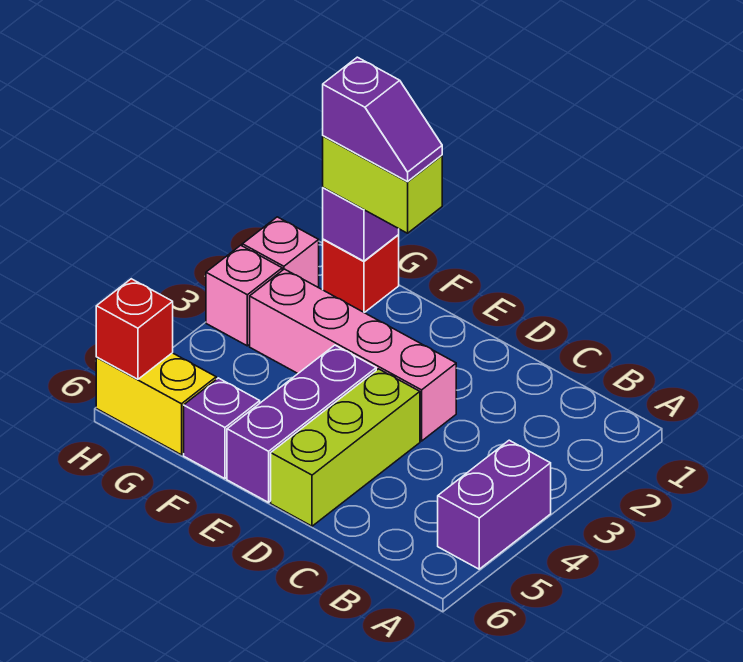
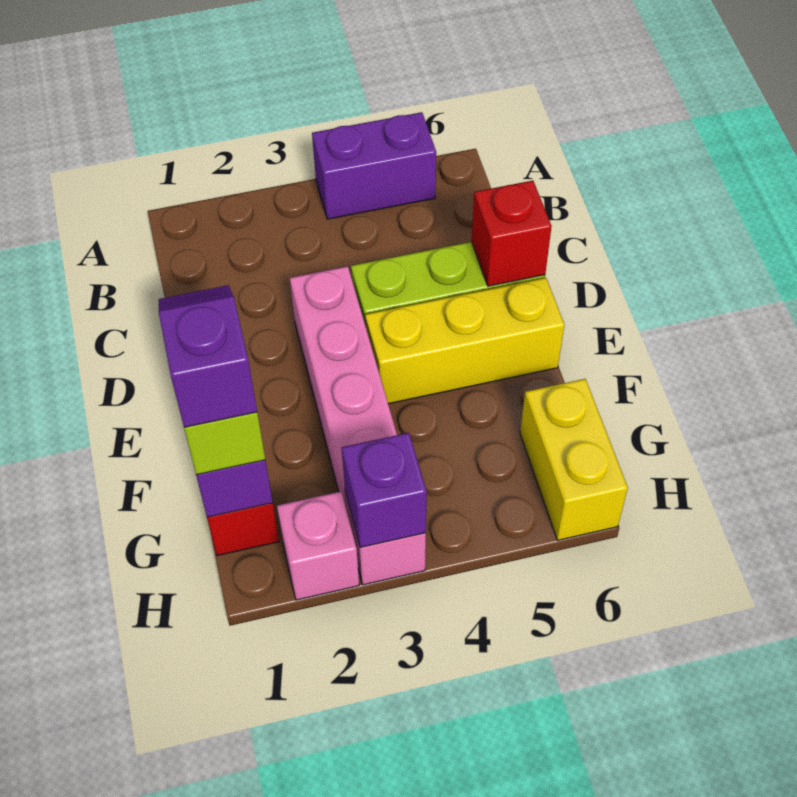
purple 1x3 brick [227,345,376,502] -> yellow 1x3 brick [365,278,564,404]
purple 1x1 brick [184,378,260,479] -> purple 1x1 brick moved to [342,433,427,547]
red 1x1 brick [96,279,173,379] -> red 1x1 brick moved to [471,181,552,286]

